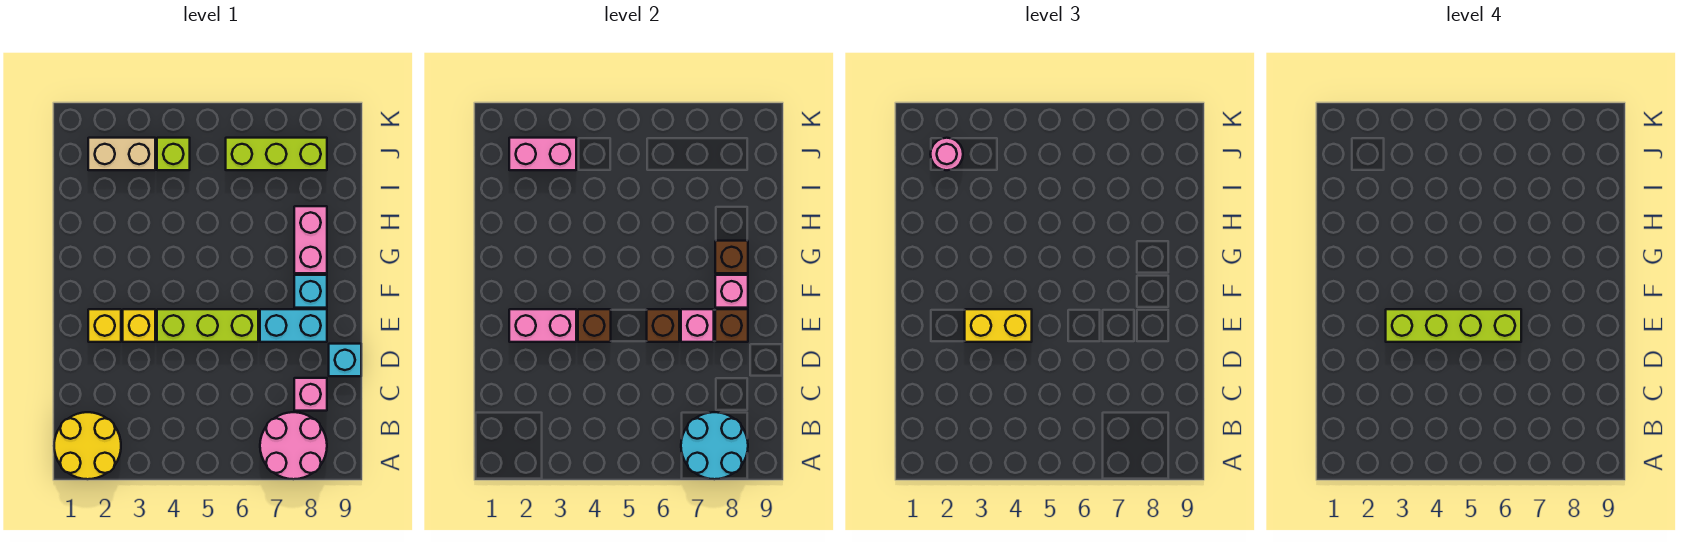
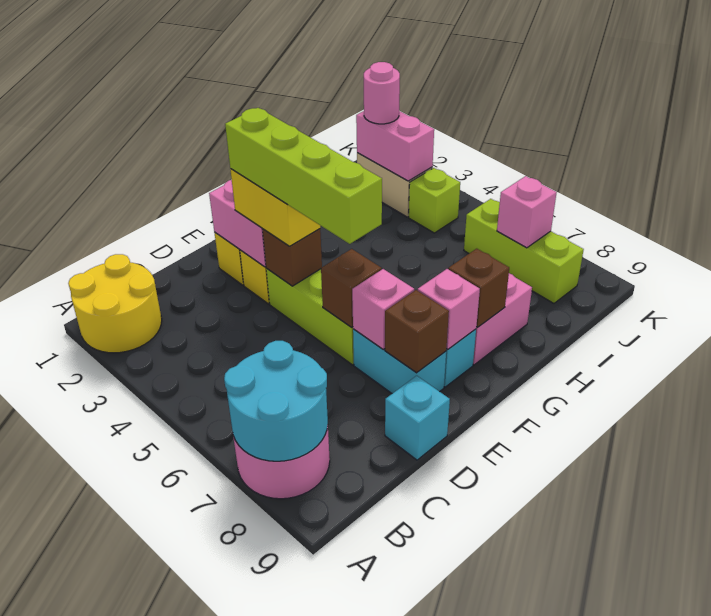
pink 1x1 brick [294,378,327,411] -> pink 1x1 brick moved to [497,176,557,248]

